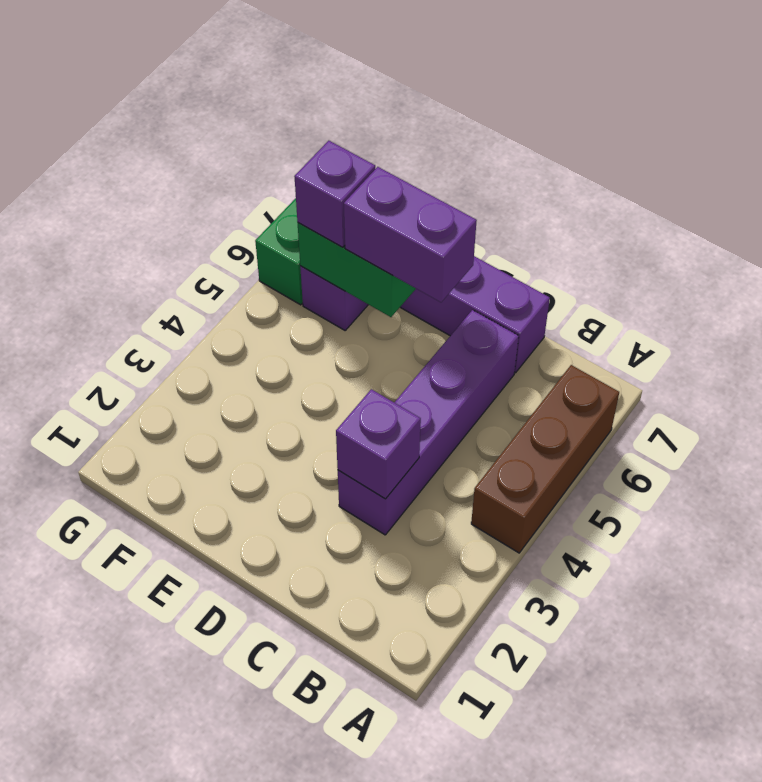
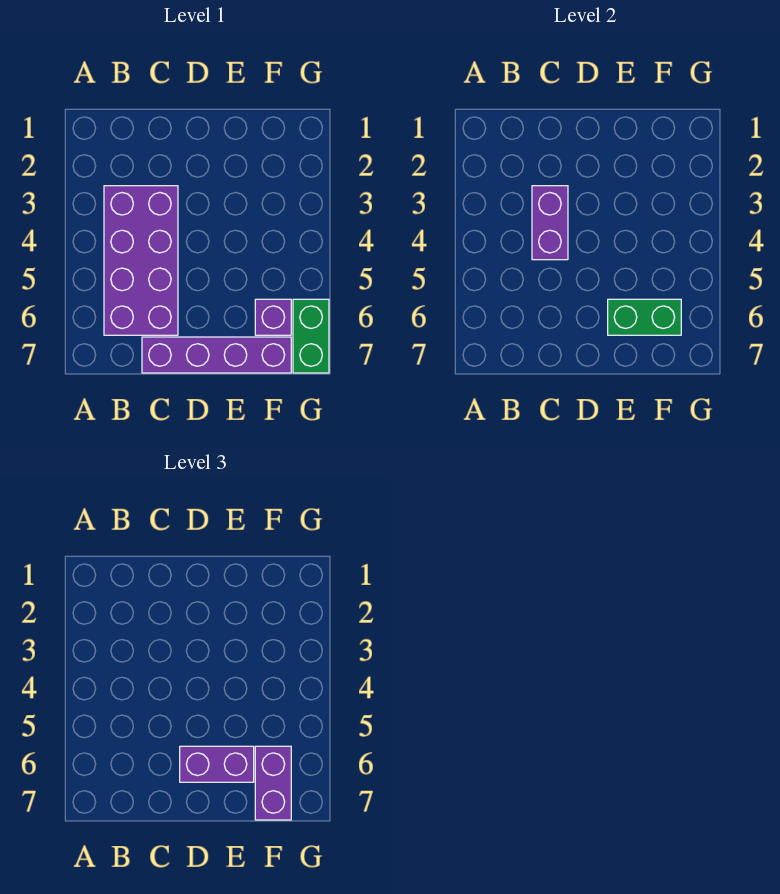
brown 1x3 brick [471,365,619,553] -> none
purple 1x4 brick [338,310,519,535] -> purple 2x4 brick [104,186,178,335]
purple 1x1 brick [336,389,421,499] -> purple 1x2 brick [532,186,568,260]
purple 1x1 brick [294,141,375,247] -> purple 1x2 brick [255,746,291,820]

